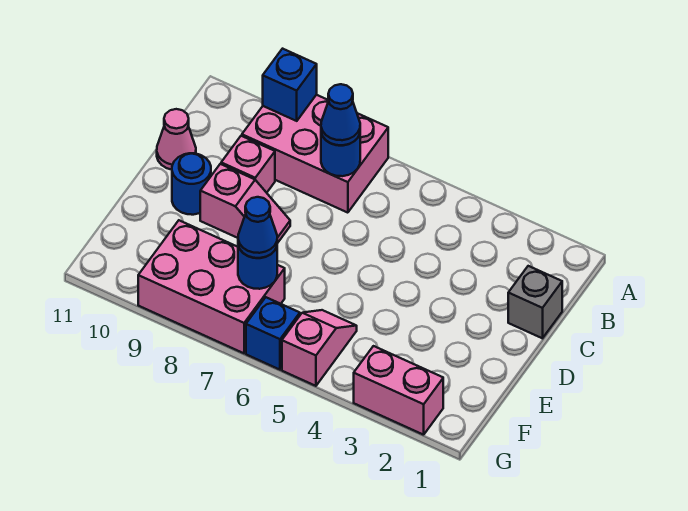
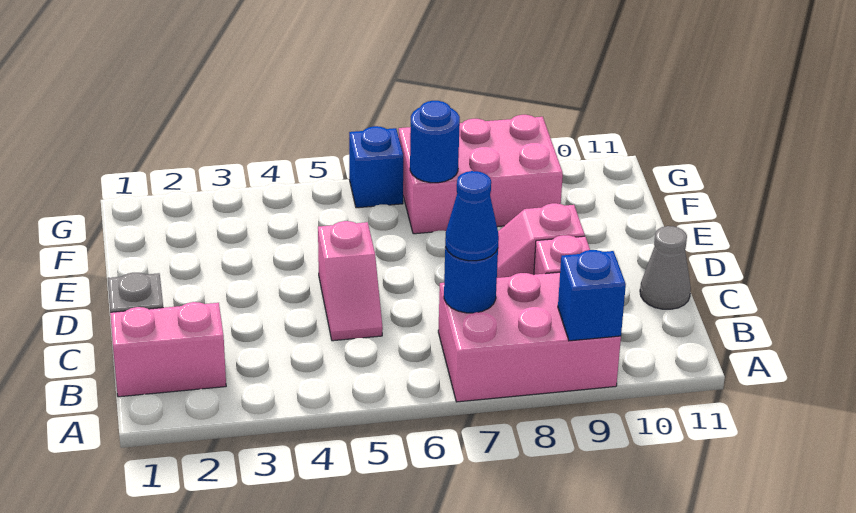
pink 1x1 cone [157,109,196,170] -> grey 1x1 cone [640,226,691,309]
blue 1x1 round brick [172,153,211,215] -> none
pink 1x2 slope [282,310,357,386] -> pink 1x2 slope moved to [318,221,383,341]
blue 1x1 cone [238,197,277,258] -> none
pink 1x2 brick [354,346,443,435] -> pink 1x2 brick moved to [110,302,226,397]

